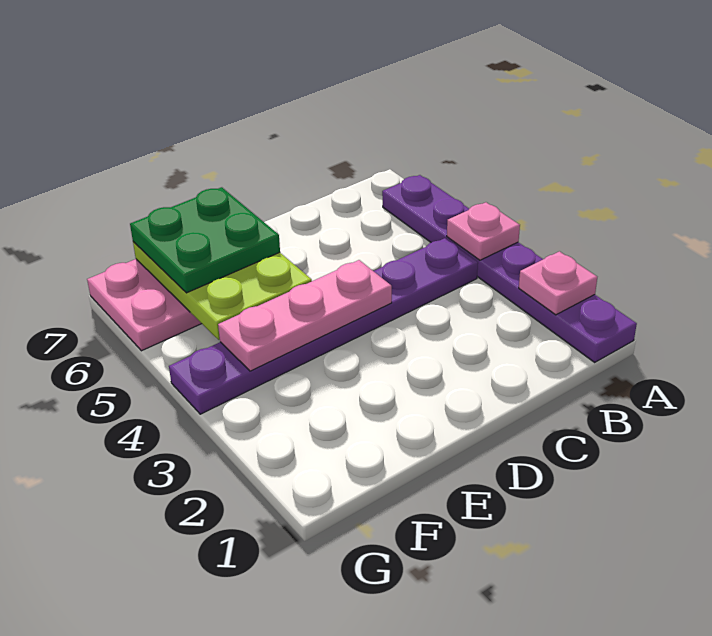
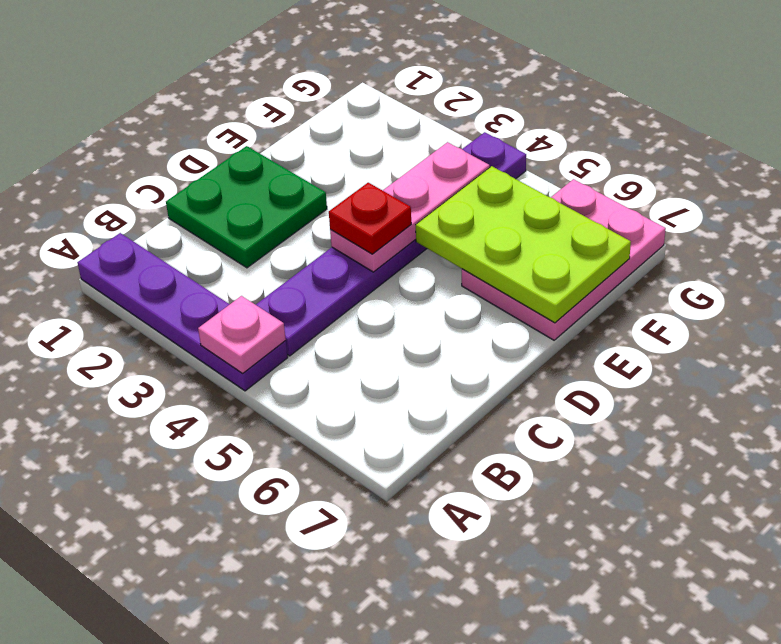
purple 1x6 plate [382,175,637,362] -> purple 1x4 plate [77,233,288,391]
pink 1x1 plate [519,251,597,315] -> none
none -> red 1x1 plate [329,183,411,254]
green 2x2 plate [130,187,280,293] -> green 2x2 plate moved to [166,146,327,268]

